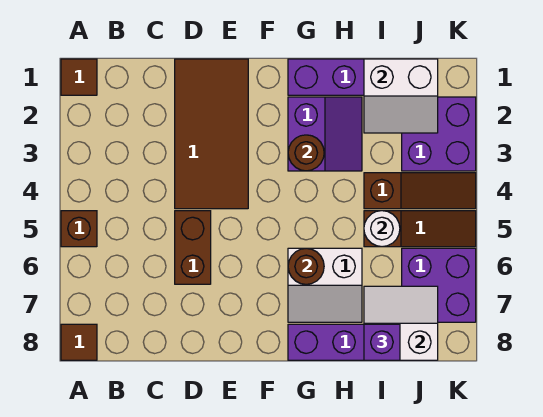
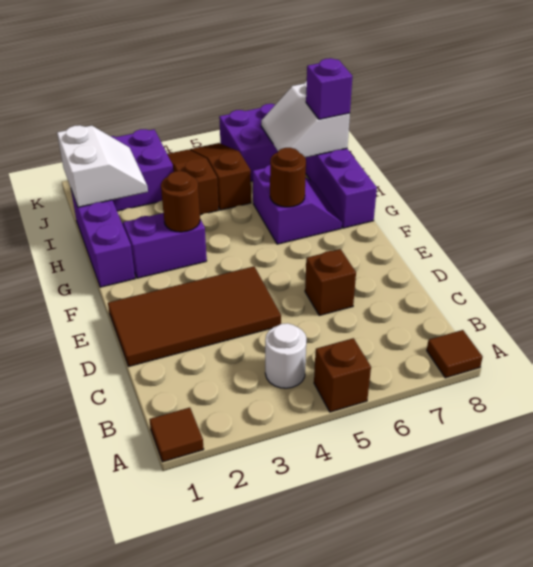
brown 1x2 brick [175,211,211,284] -> brown 1x1 brick [305,249,356,316]
white 2x2 slope [288,248,362,322] -> purple 2x2 slope [253,165,342,244]
white 1x1 round brick [364,211,400,247] -> white 1x1 round brick moved to [265,323,307,388]

